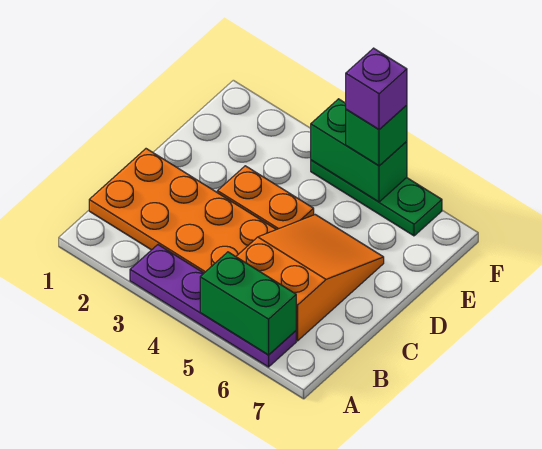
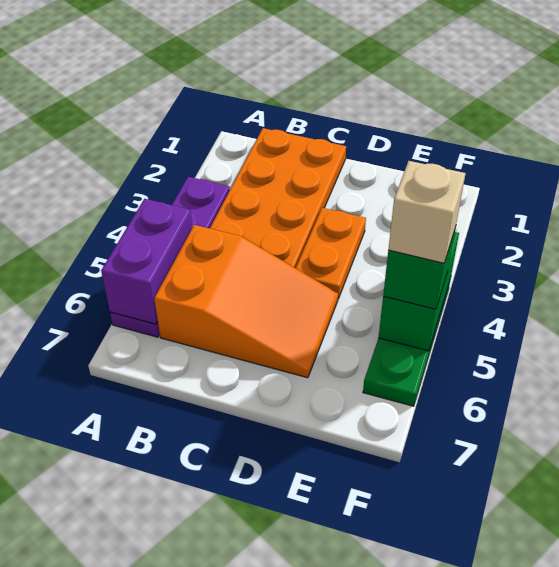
green 1x2 brick [200,252,296,355] -> purple 1x2 brick [101,199,192,324]
purple 1x1 brick [346,48,407,129] -> tan 1x1 brick [388,161,466,263]

